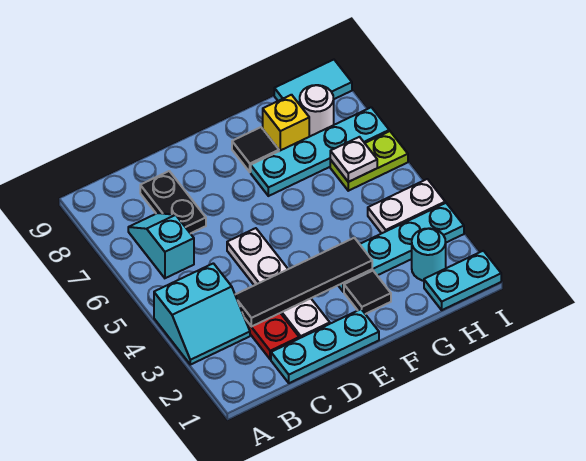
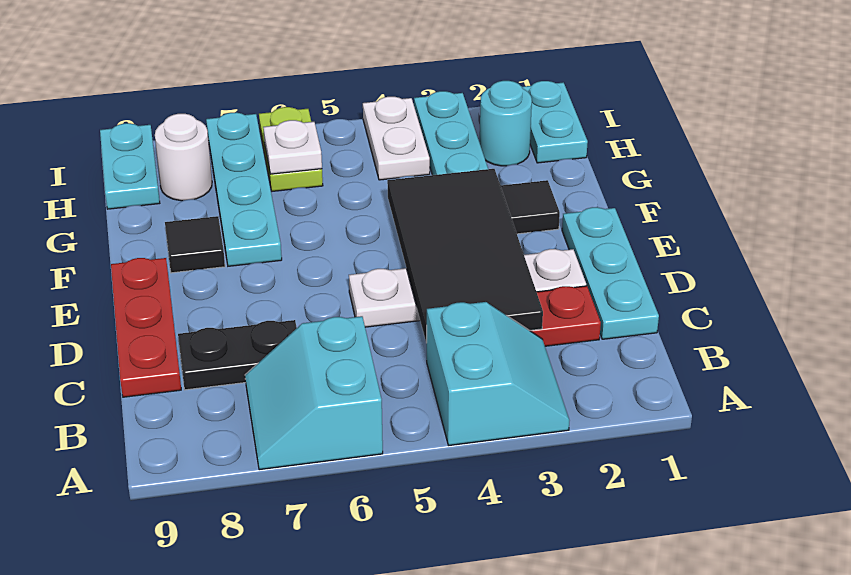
cyan 1x2 slope [128,213,194,278] -> cyan 2x2 slope [245,316,383,470]
black 1x4 tile [235,238,372,327] -> black 2x4 tile [387,169,543,343]
none -> red 1x3 plate [111,258,181,397]
yellow 1x1 brick [263,95,309,151] -> none
cyan 1x2 tile [274,60,352,105] -> cyan 1x2 plate [100,123,160,209]

